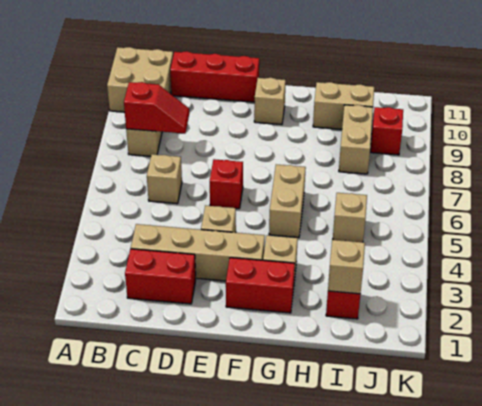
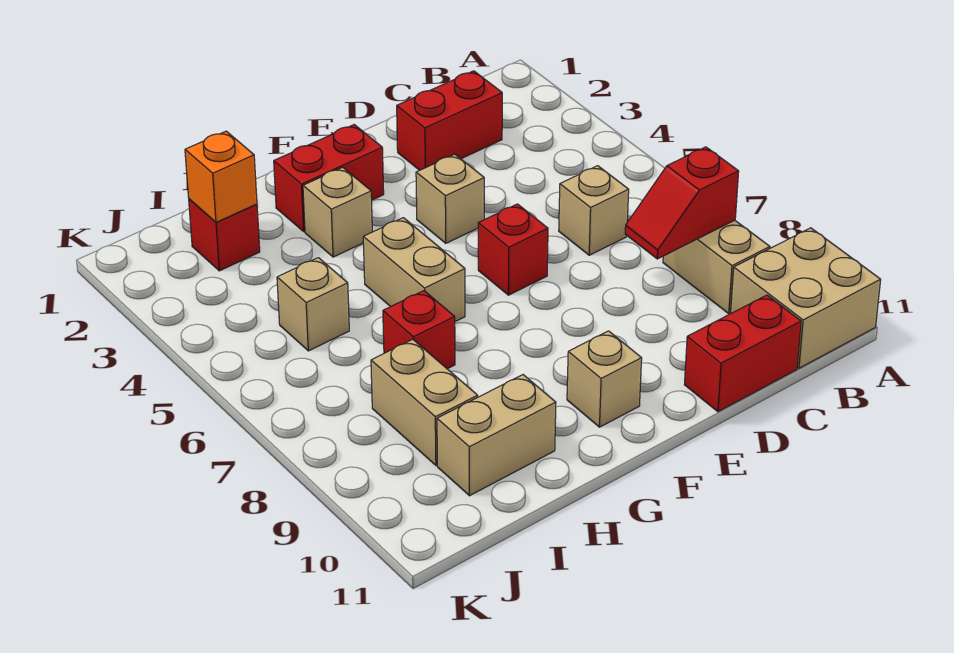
tan 1x4 brick [131,224,265,281] -> none
red 1x3 brick [170,51,259,102] -> red 1x2 brick [684,295,801,412]
tan 1x1 brick [328,240,365,294] -> orange 1x1 brick [185,131,257,222]
red 1x1 brick [371,107,403,155] -> red 1x1 brick moved to [383,291,455,369]

